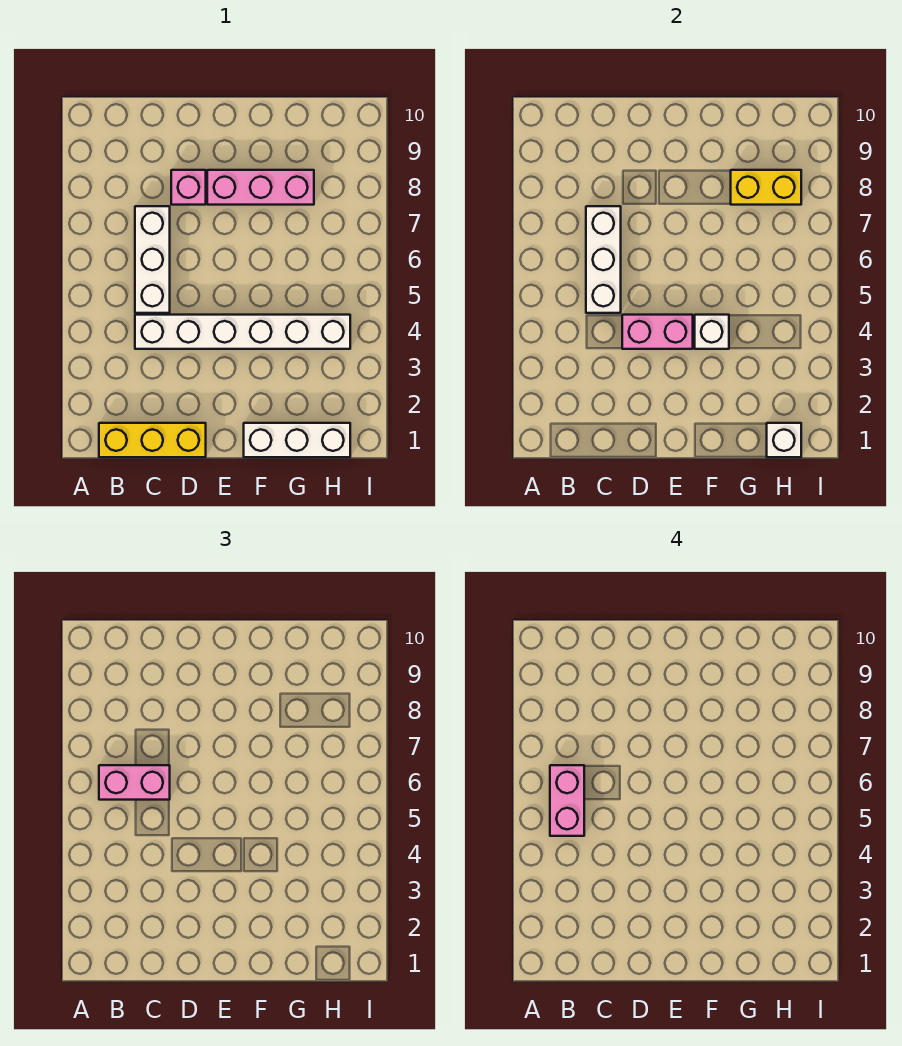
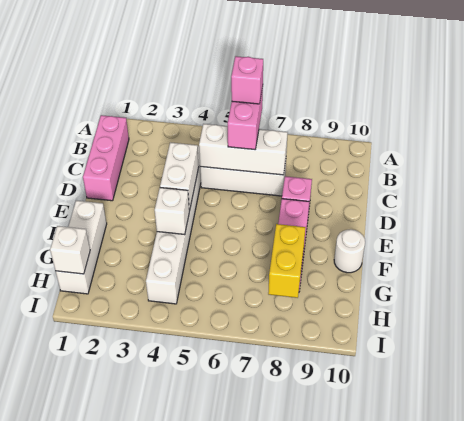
yellow 1x3 brick [99,423,206,457] -> pink 1x3 brick [83,115,129,201]
pink 1x2 brick [550,765,584,836] -> pink 1x1 brick [231,56,263,104]
pink 1x2 brick [622,315,693,349] -> white 1x2 brick [160,142,199,211]
none -> white 1x1 round brick [334,229,365,273]

